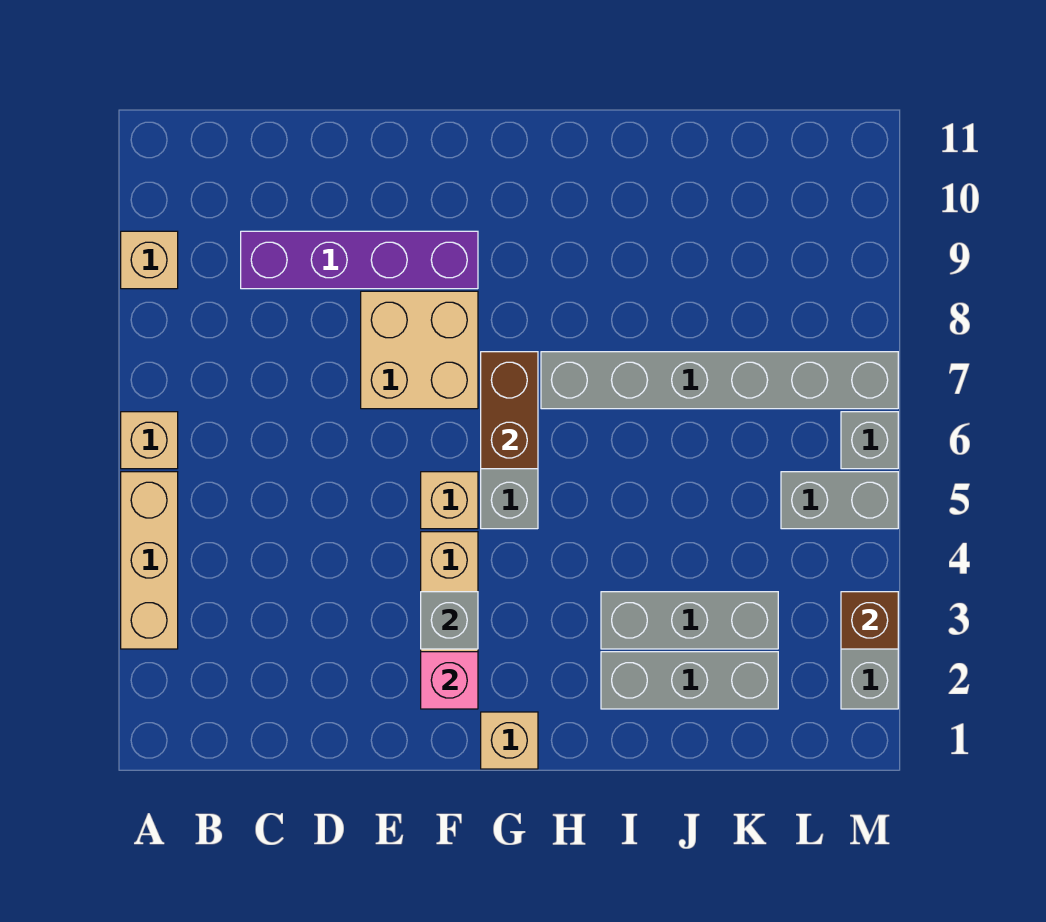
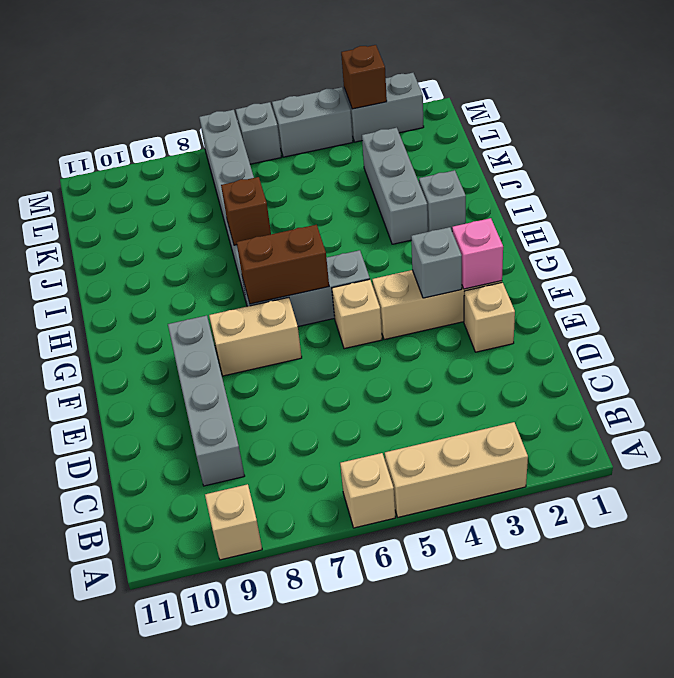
purple 1x4 brick [241,231,478,289] -> grey 1x4 brick [168,315,245,486]
tan 2x2 brick [361,291,478,409] -> tan 1x2 brick [209,297,302,376]
tan 1x1 brick [481,712,538,769] -> tan 1x1 brick moved to [464,282,515,352]
grey 1x3 brick [601,652,778,709] -> grey 1x1 brick [419,170,466,232]
none -> brown 1x1 brick [221,177,271,245]
grey 1x2 brick [781,472,898,529] -> grey 1x2 brick turned to [272,87,353,157]

